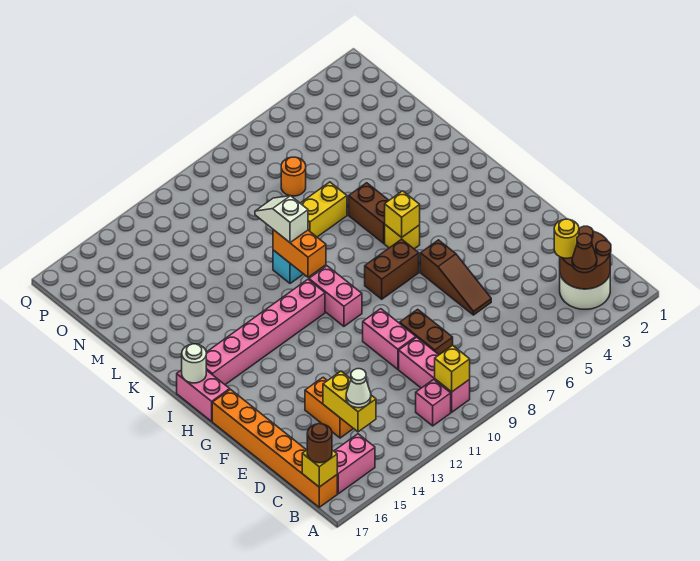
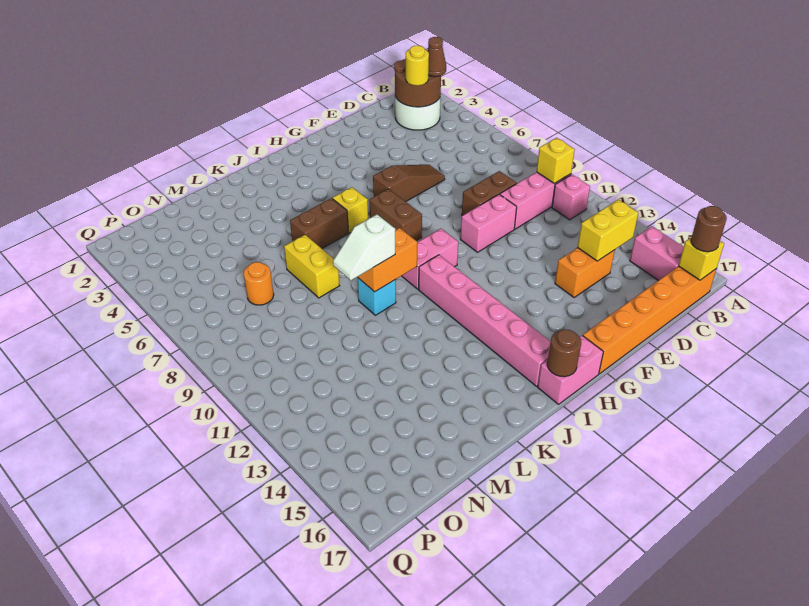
white 1x1 cone [346,369,371,408] -> none
yellow 1x1 brick [385,191,420,237] -> none
white 1x1 round brick [182,344,206,383] -> brown 1x1 round brick [547,329,581,377]

